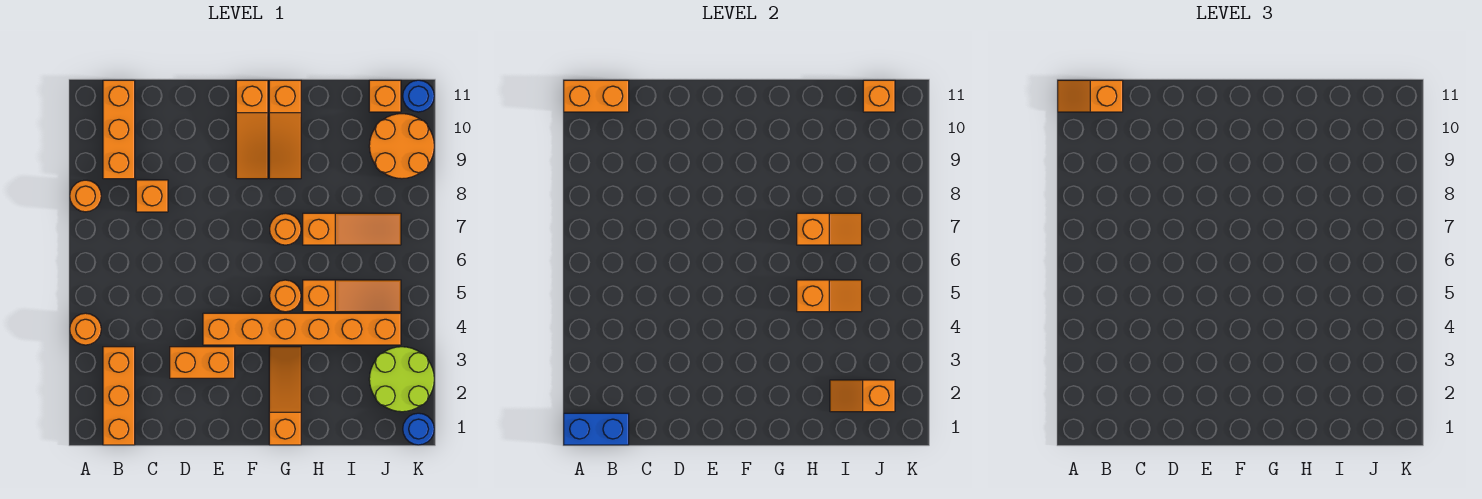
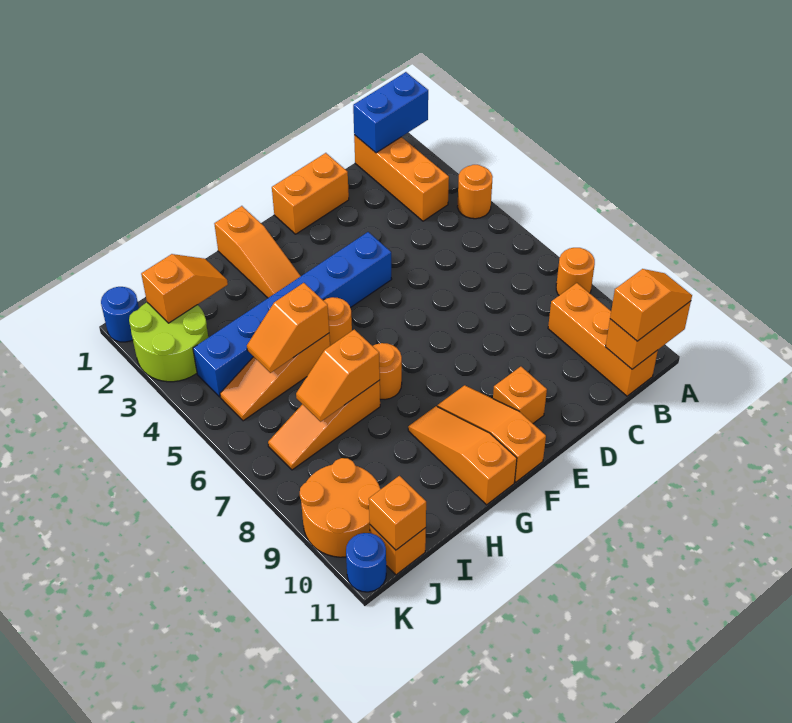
orange 1x1 brick [136,180,168,212] -> orange 1x1 brick moved to [493,367,547,423]
orange 1x2 brick [170,347,235,378] -> orange 1x2 brick moved to [272,153,349,234]
orange 1x6 brick [203,313,401,345] -> blue 1x6 brick [193,232,392,397]

